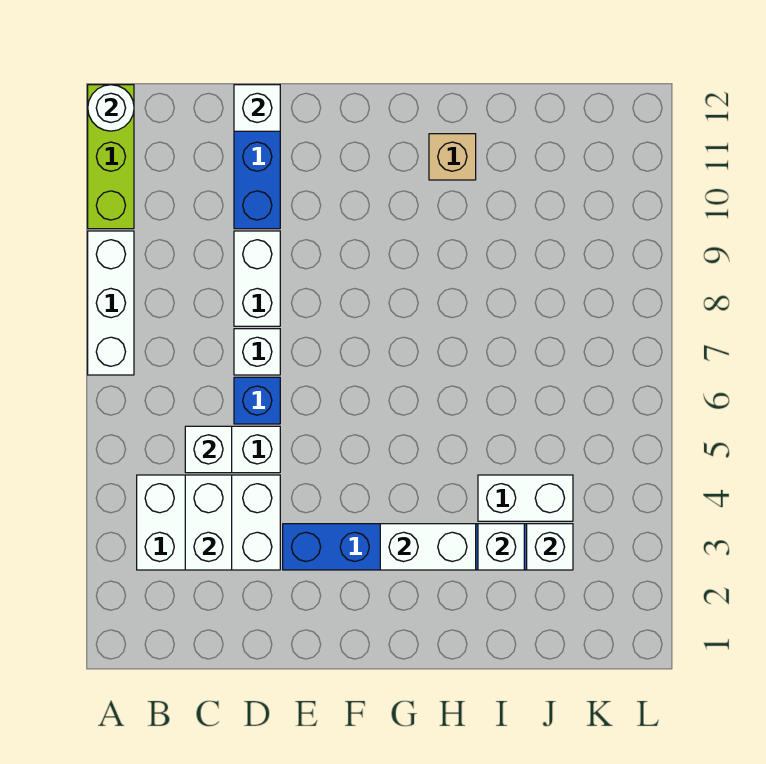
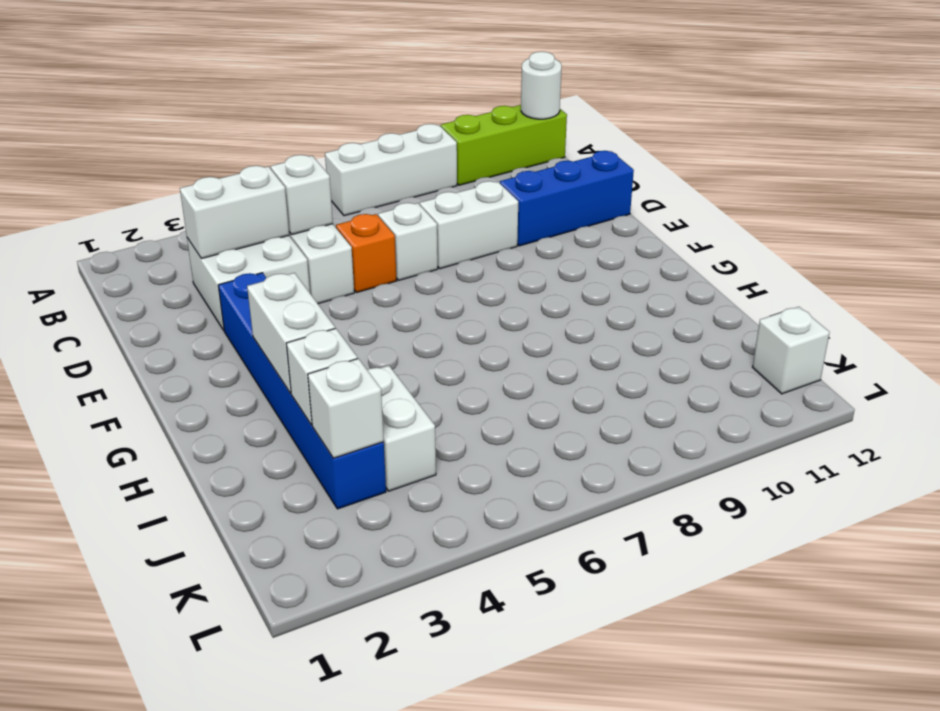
white 2x3 brick [137,475,280,570] -> white 2x2 brick [187,236,310,330]
blue 1x1 brick [234,377,280,424] -> orange 1x1 brick [336,214,397,293]
white 1x1 brick [234,85,280,131] -> white 1x1 brick moved to [753,307,830,394]
tan 1x1 brick [429,134,476,180] -> none

